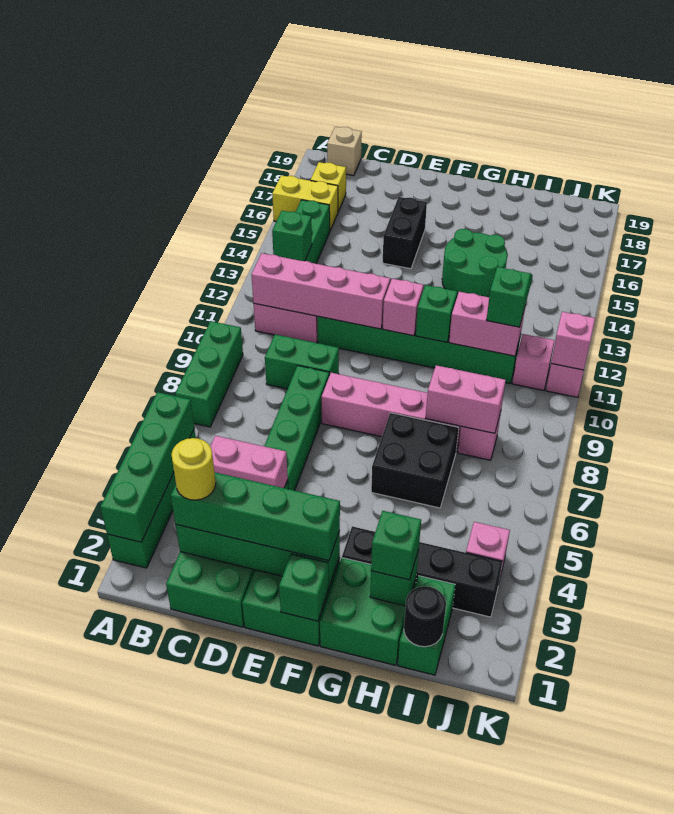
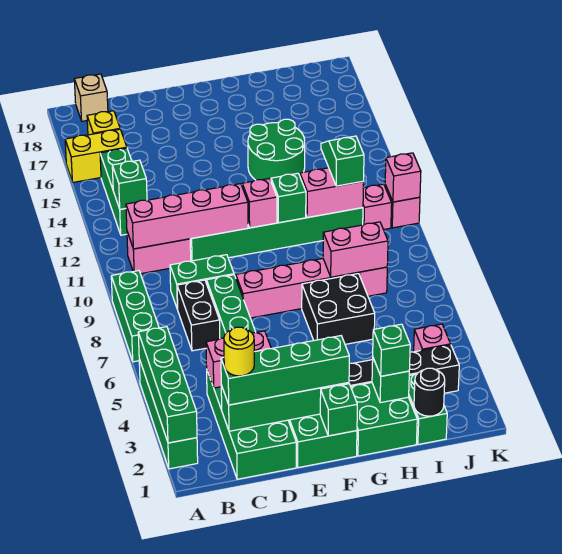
black 1x2 brick [383,197,427,269] -> black 1x2 brick moved to [177,280,220,351]

